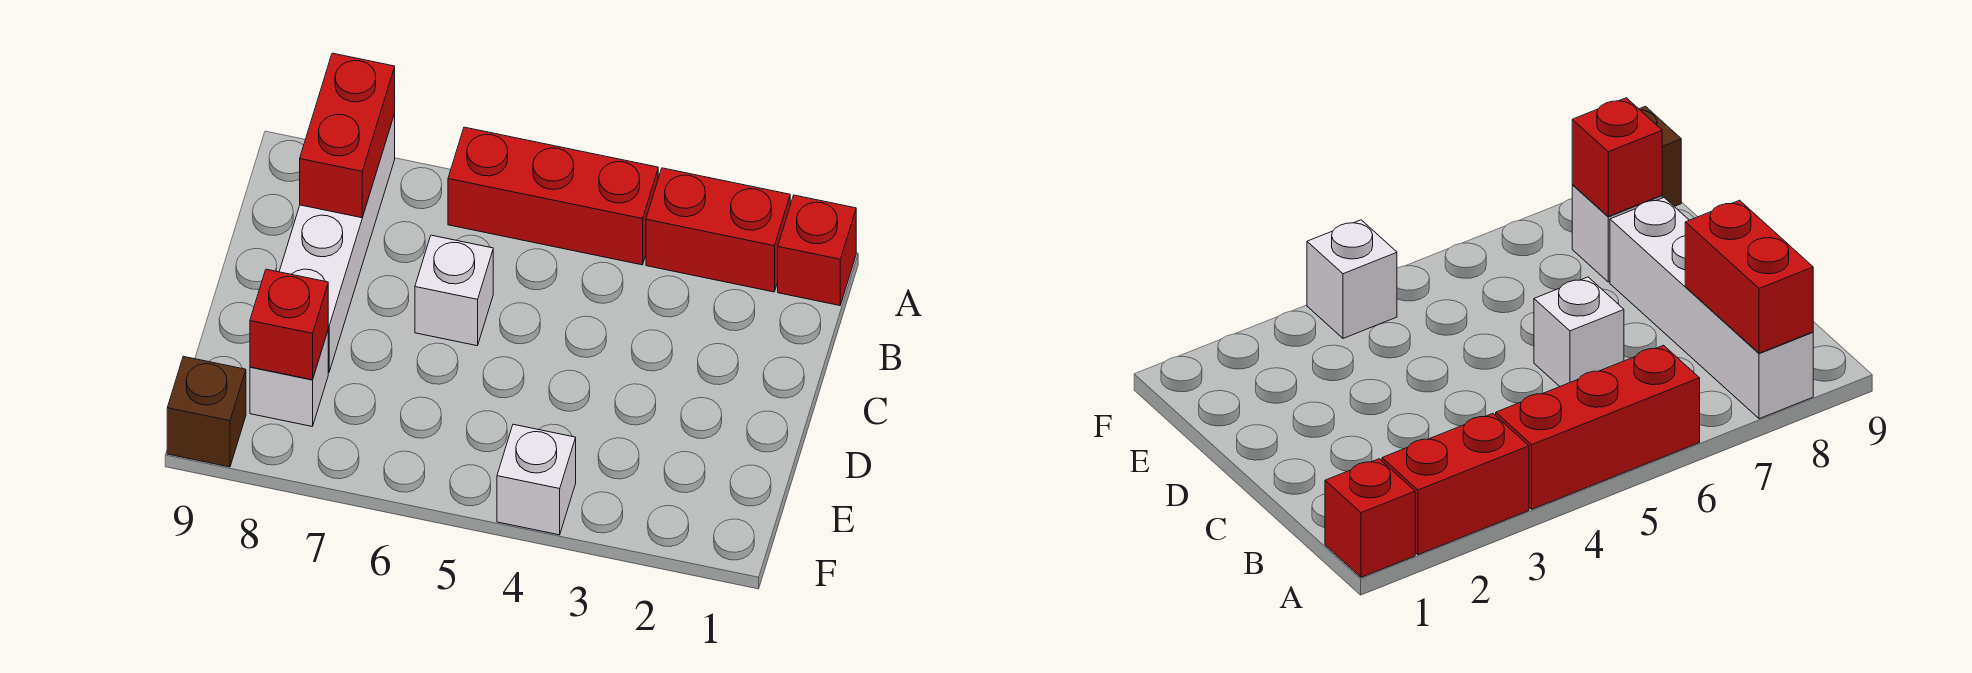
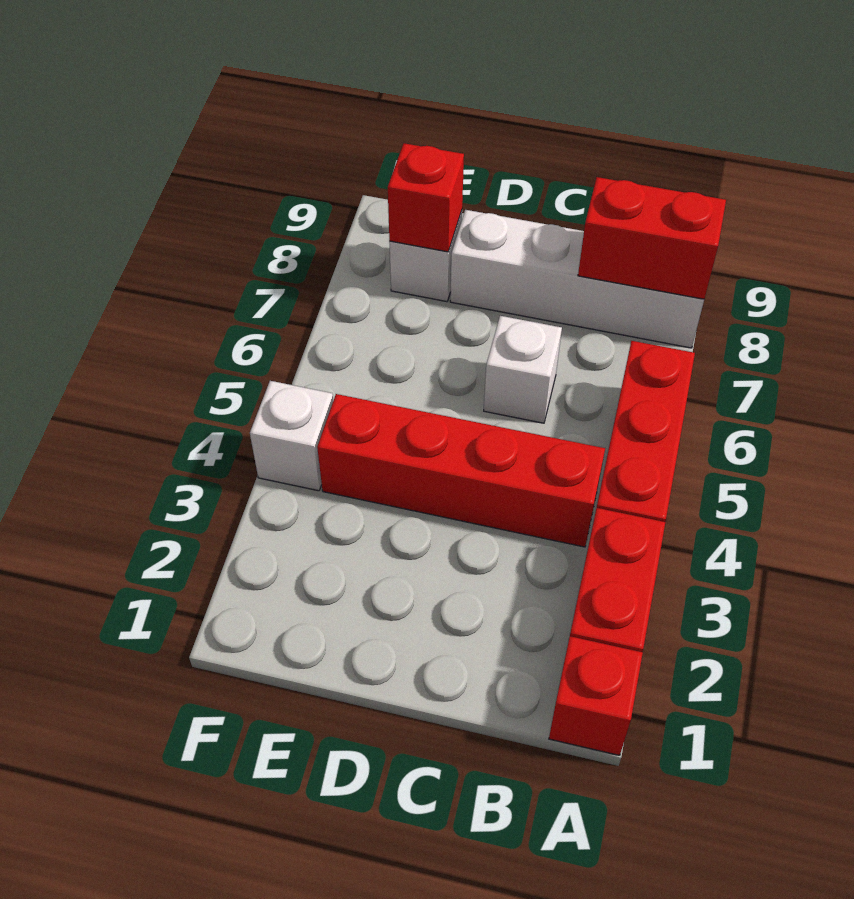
none -> red 1x4 brick [317,394,605,547]
brown 1x1 brick [167,356,246,467] -> none

